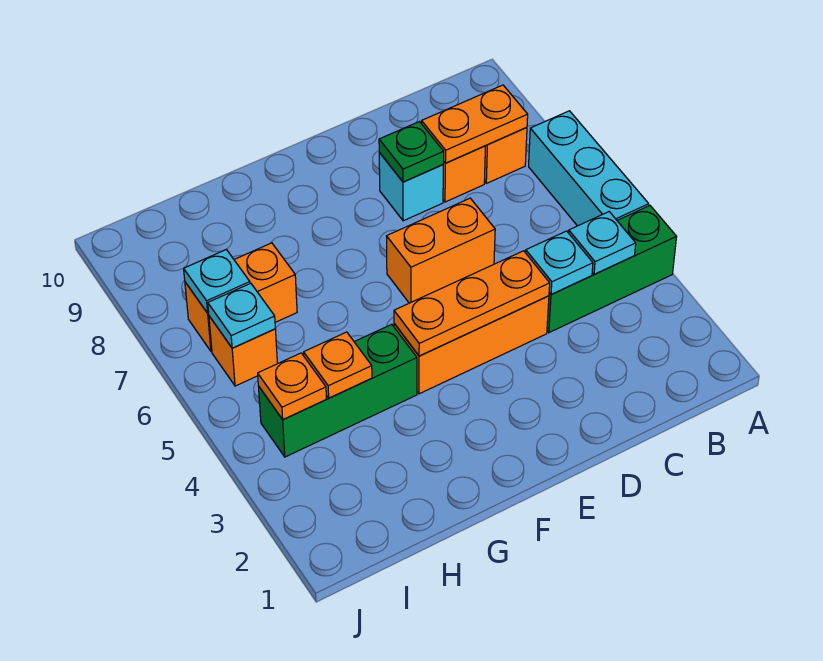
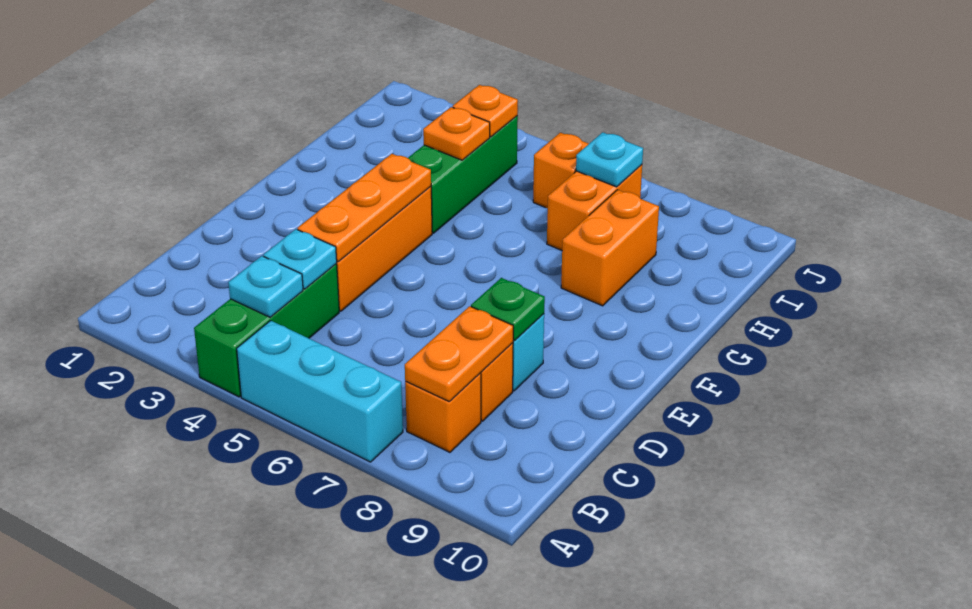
orange 1x2 brick [386,198,495,303] -> orange 1x2 brick moved to [561,190,659,306]
cyan 1x1 plate [208,283,275,348] -> none

